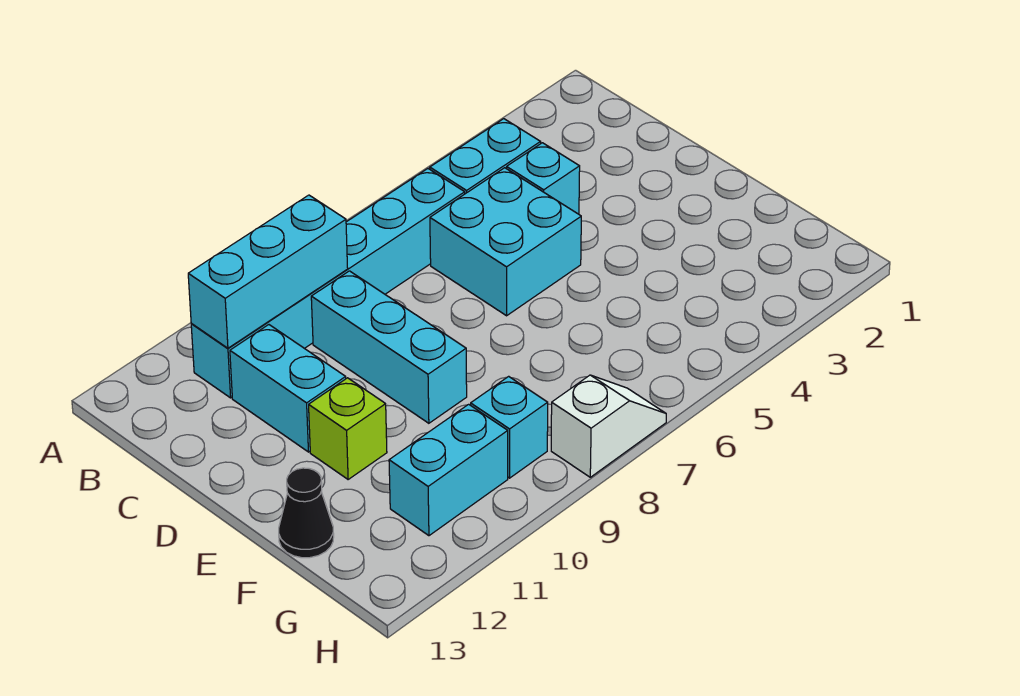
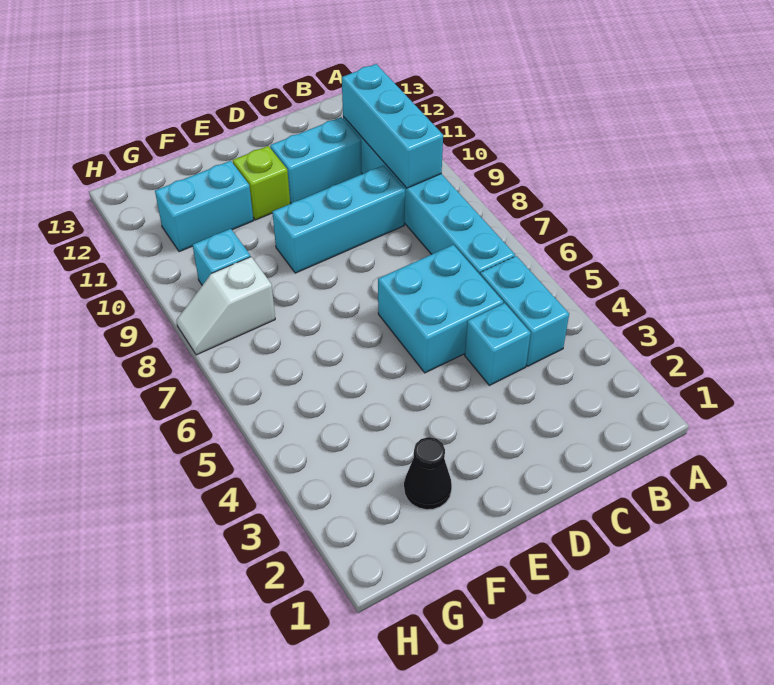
black 1x1 cone [279,468,334,558] -> black 1x1 cone moved to [404,437,452,510]
cyan 1x2 brick [389,404,508,536] -> cyan 1x2 brick turned to [155,161,253,252]
white 1x2 slope [551,375,666,477] -> white 1x2 slope turned to [176,257,275,355]

